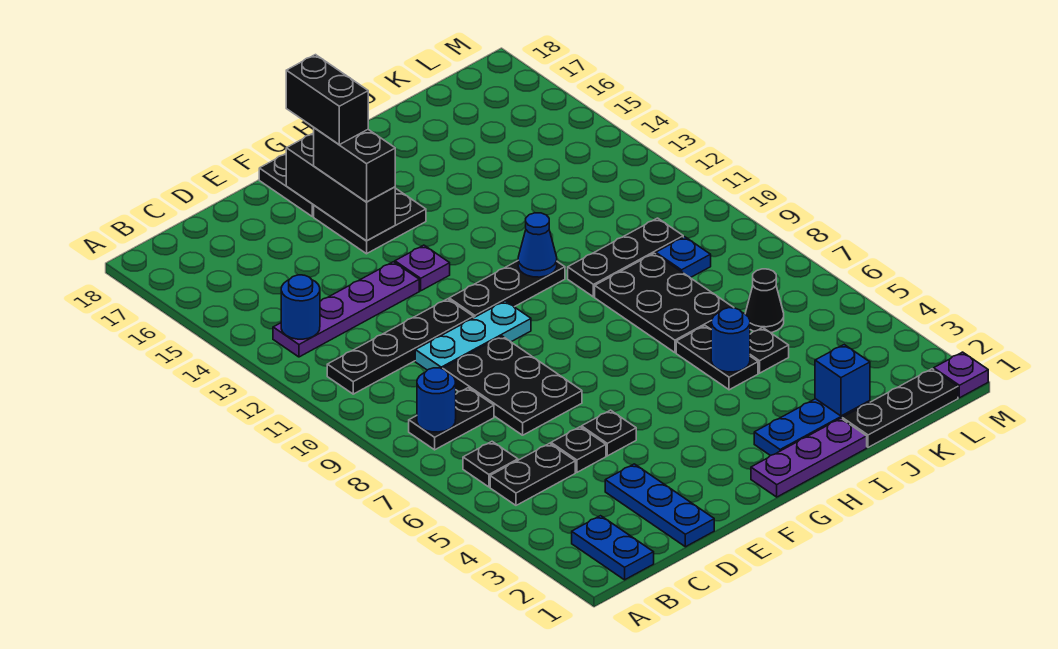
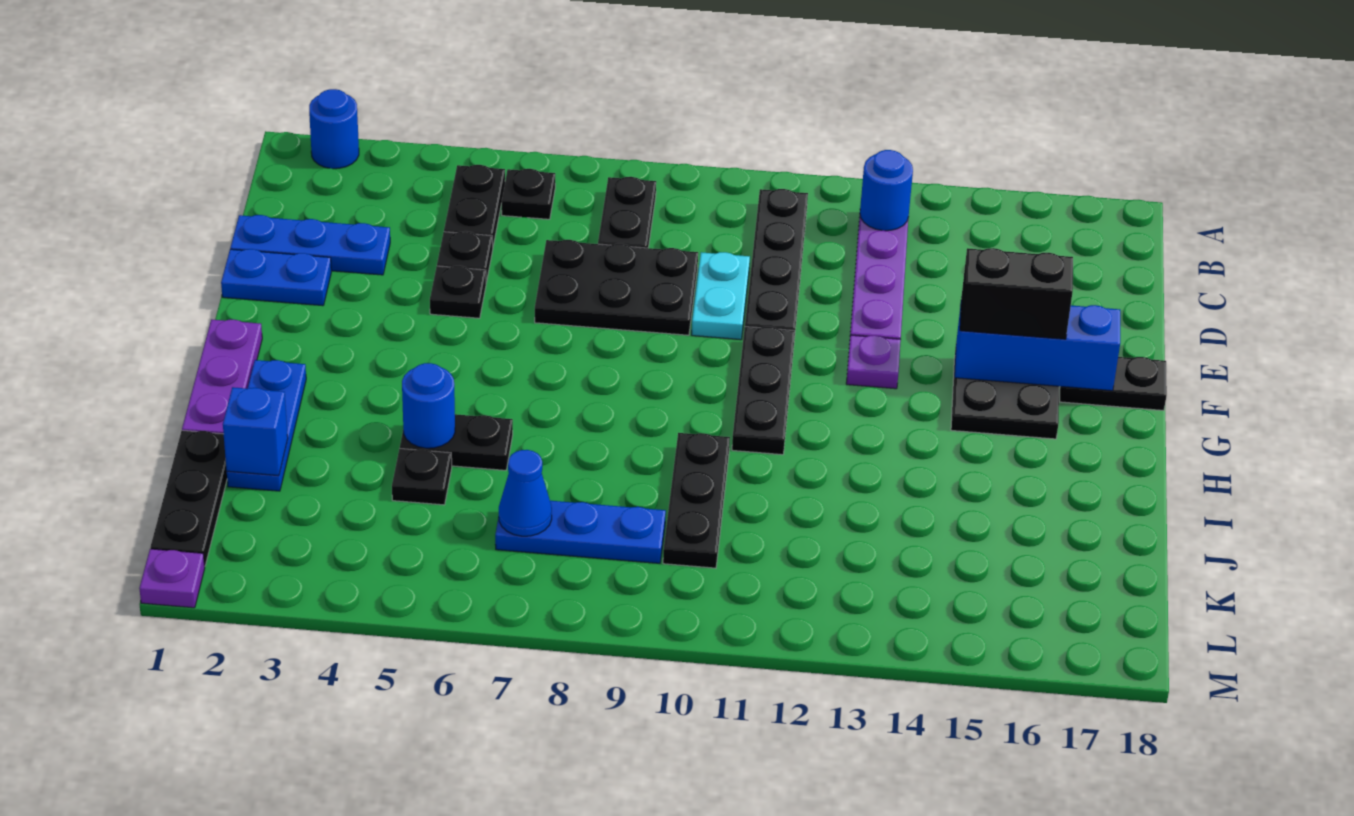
blue 1x2 plate [572,516,654,580] -> blue 1x2 plate moved to [221,249,331,306]
blue 1x1 round brick [417,368,456,432] -> blue 1x1 round brick moved to [309,89,359,169]
cyan 1x3 plate [415,301,531,370] -> cyan 1x2 plate [692,252,750,340]
black 1x3 brick [286,133,395,241] -> blue 1x3 brick [955,305,1120,391]
black 1x2 brick [286,55,368,145] -> none
blue 1x1 cone [518,213,557,277] -> blue 1x1 cone moved to [499,450,552,536]
black 2x3 plate [595,253,734,353] -> none
black 1x1 cone [745,269,784,333] -> none
blue 1x1 plate [656,237,711,278] -> blue 1x3 plate [495,501,666,563]

